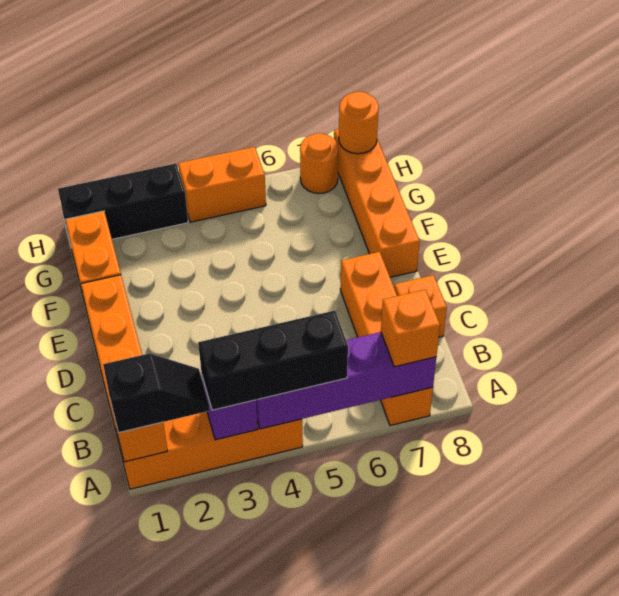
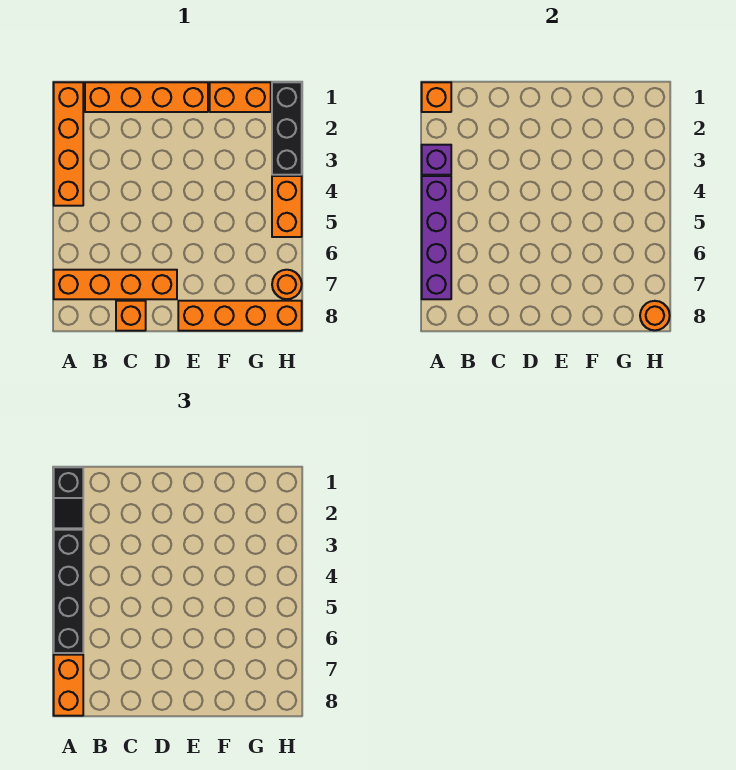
black 1x3 brick [198,311,348,410] -> black 1x4 brick [54,530,83,653]
orange 1x1 brick [381,290,440,367] -> orange 1x2 brick [54,655,83,716]

